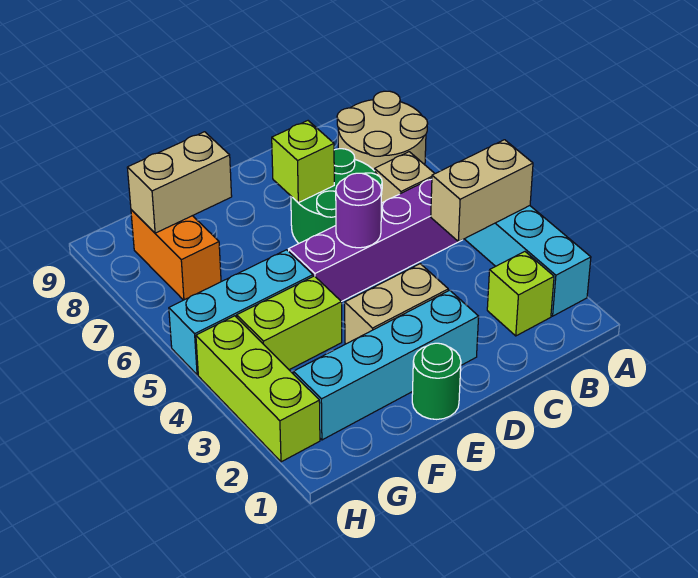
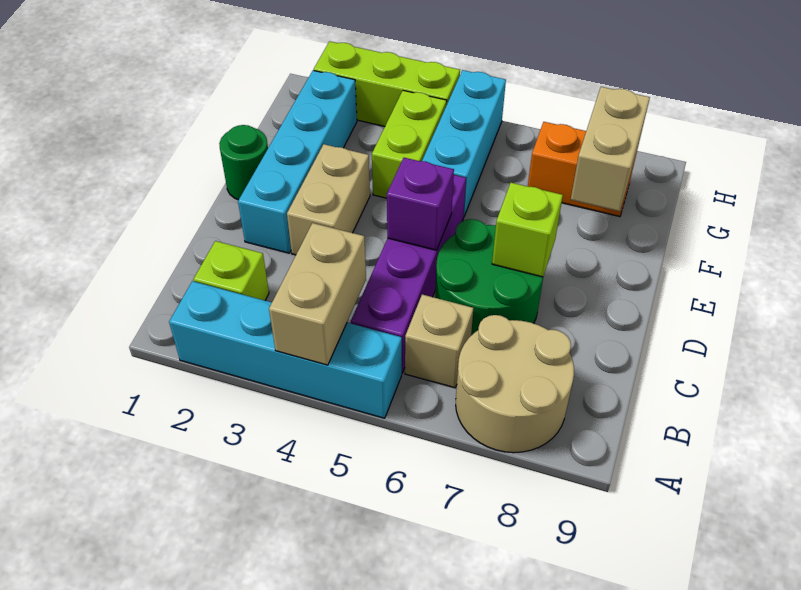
purple 1x1 round brick [336,173,382,248] -> purple 1x1 brick [387,158,454,250]

